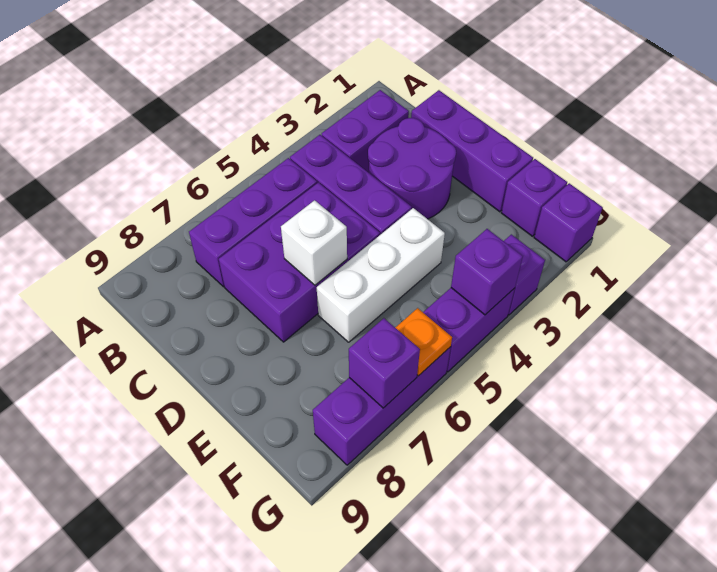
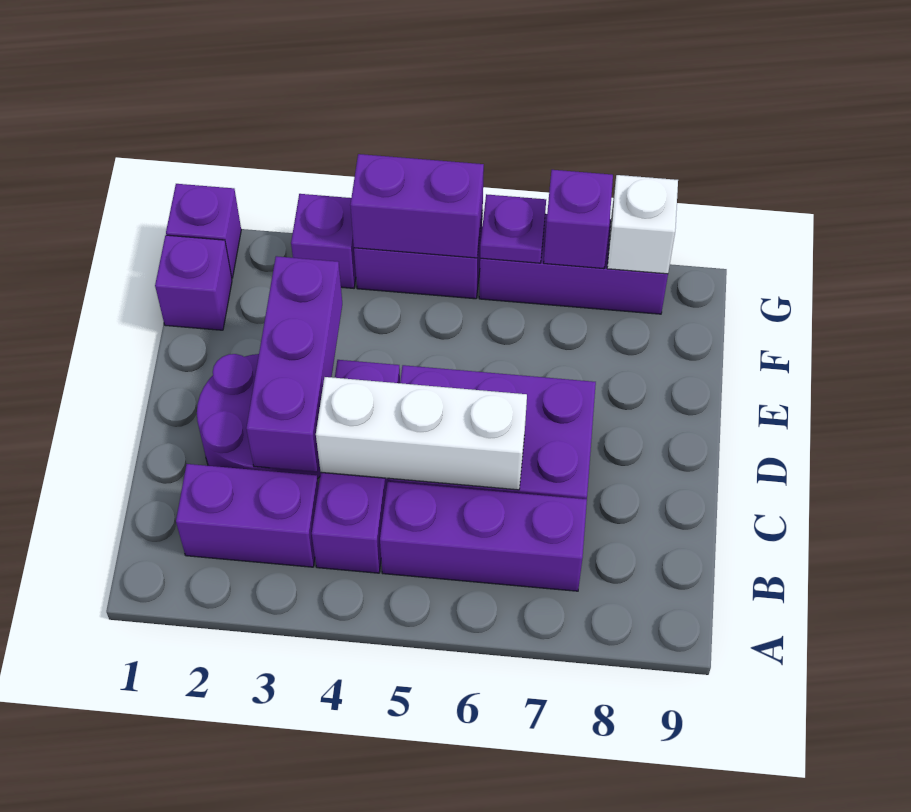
purple 1x3 brick [411,90,533,212] -> purple 1x3 brick moved to [246,256,342,472]
white 1x1 brick [281,200,347,285] -> white 1x1 brick moved to [607,175,678,274]
white 1x3 brick [317,208,445,342] -> white 1x3 brick moved to [316,377,527,490]
purple 1x1 brick [451,229,523,315] -> purple 1x2 brick [350,154,484,258]
orange 1x1 plate [395,308,452,376] -> purple 1x1 plate [480,194,546,263]

